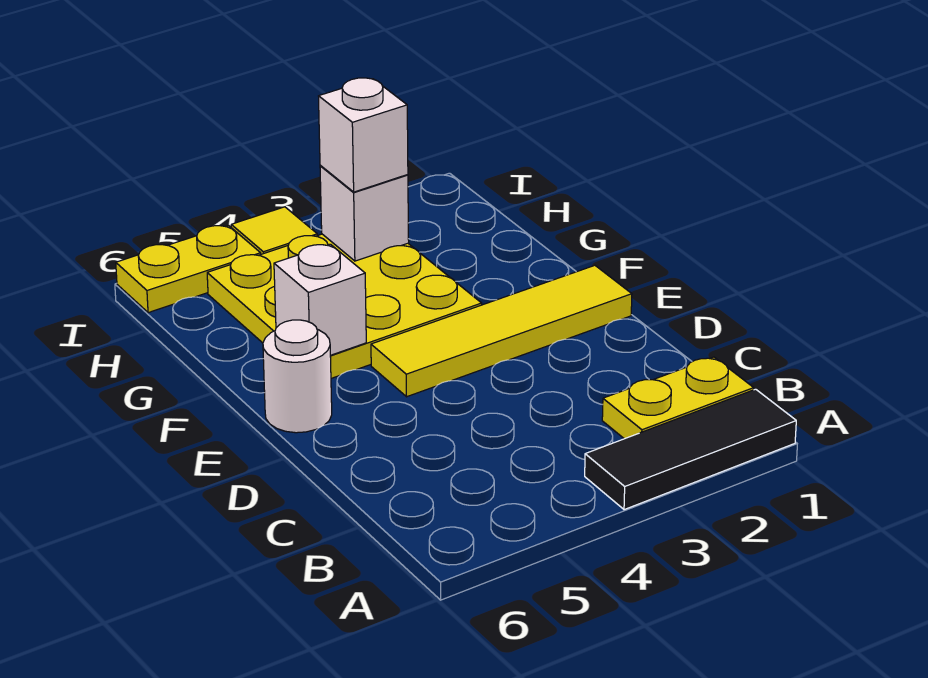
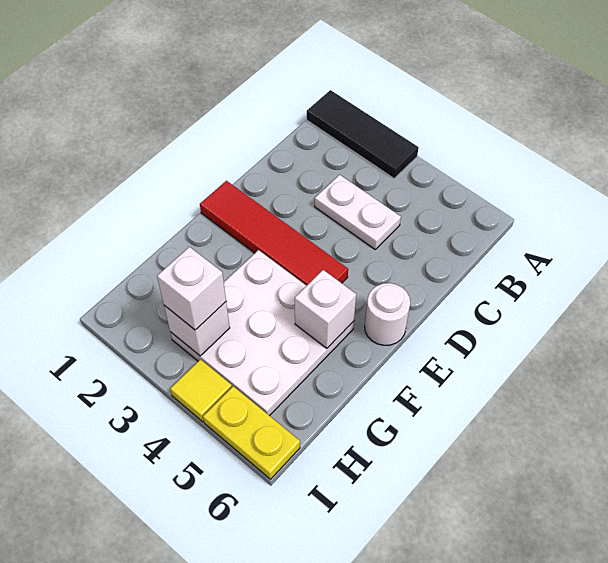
yellow 1x2 plate [602,357,754,439] -> none
none -> white 1x2 plate [315,175,401,249]
yellow 1x4 tile [371,265,632,397] -> red 1x4 tile [200,181,348,286]
yellow 3x3 plate [207,234,482,378] -> white 3x3 plate [170,250,354,416]

